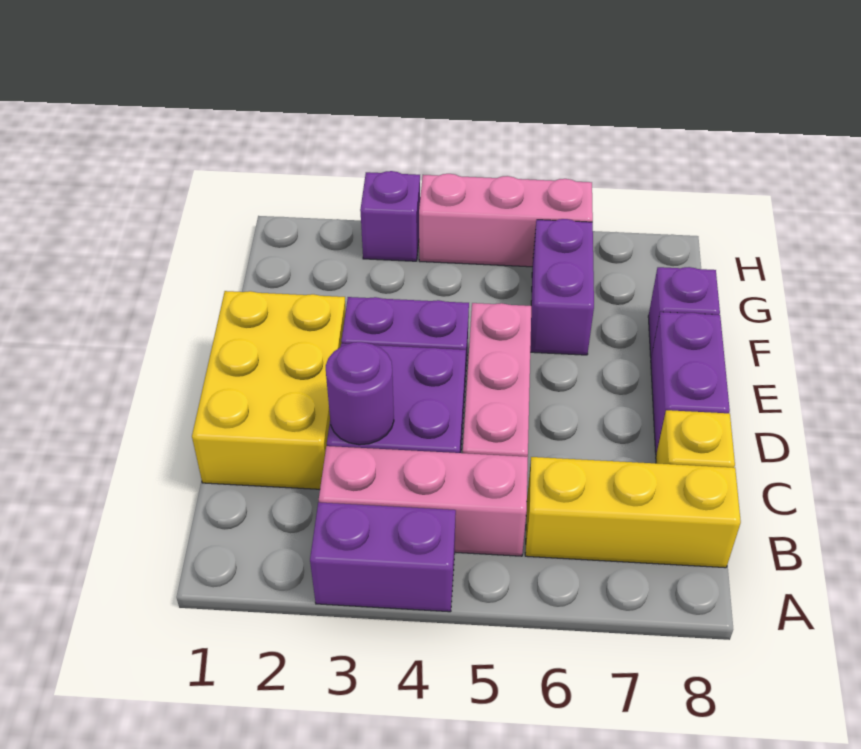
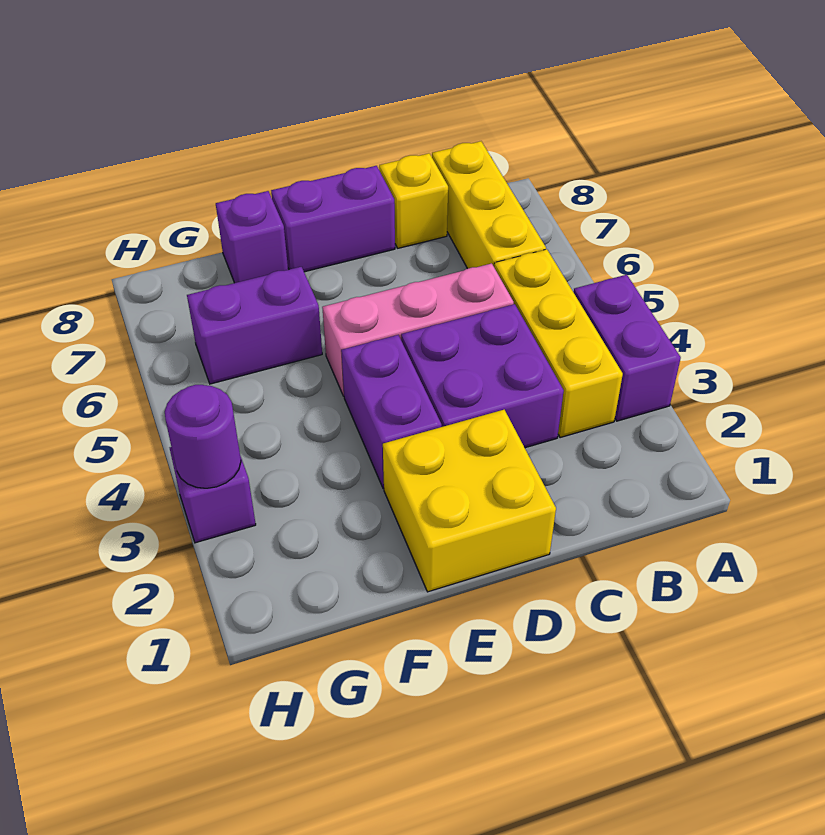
pink 1x3 brick [319,446,528,556] -> yellow 1x3 brick [494,249,623,438]
yellow 2x3 brick [192,291,346,489] -> yellow 2x2 brick [383,410,556,592]
purple 1x1 round brick [326,342,394,445] -> purple 1x1 round brick moved to [165,385,241,488]
pink 1x3 brick [419,174,593,267] -> none

